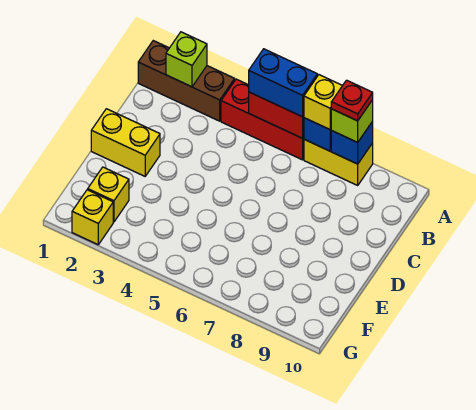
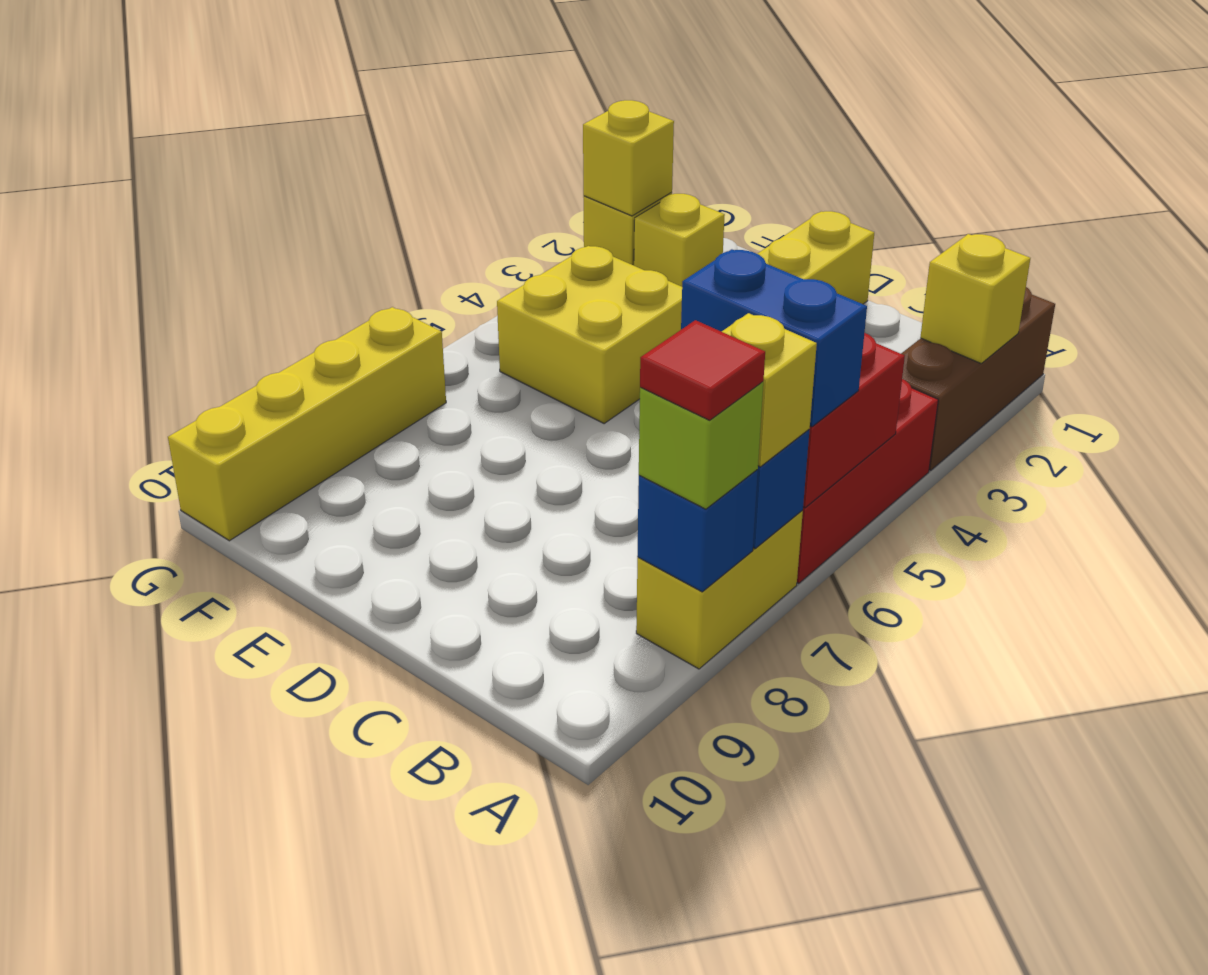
lime 1x1 brick [166,32,207,87] -> yellow 1x1 brick [920,234,1030,363]
blue 1x2 brick [249,49,317,117] -> blue 1x2 brick turned to [681,249,867,427]
red 1x1 plate [331,80,373,121] -> red 1x1 tile [640,320,765,420]
none -> yellow 2x2 brick [497,246,682,423]
none -> yellow 1x1 brick [583,100,674,216]
none -> yellow 1x4 brick [168,307,446,541]

